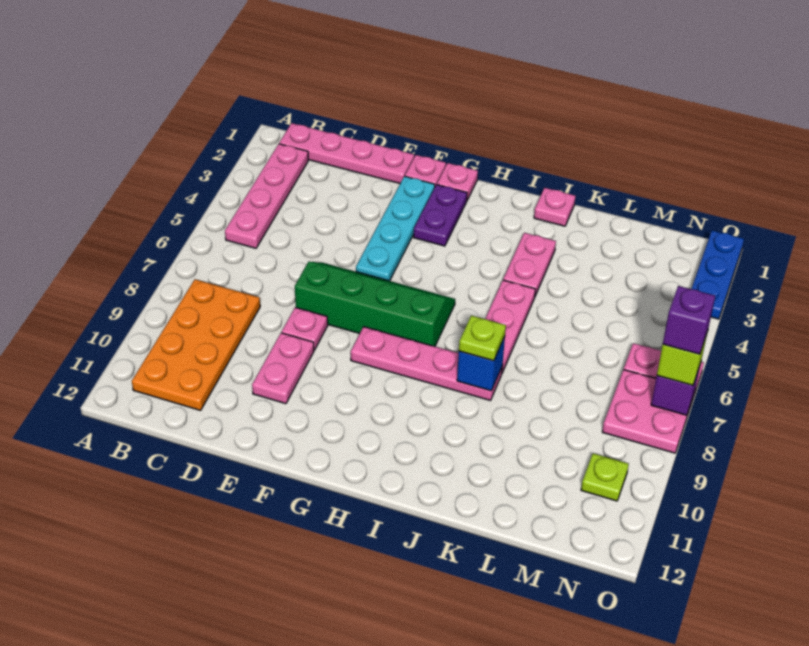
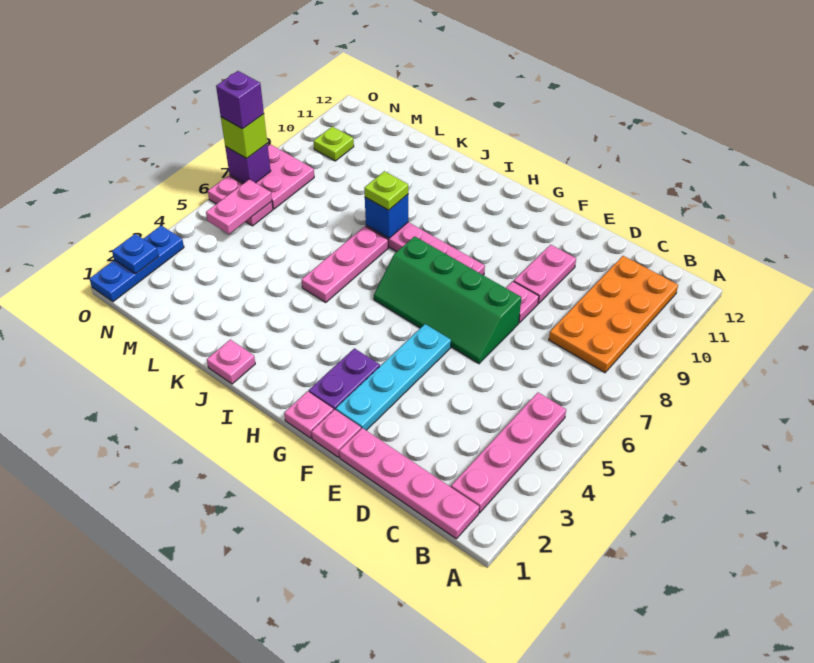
pink 1x2 plate [503,233,556,296] -> pink 1x2 plate moved to [206,179,272,234]
none -> blue 1x1 plate [112,234,159,274]

